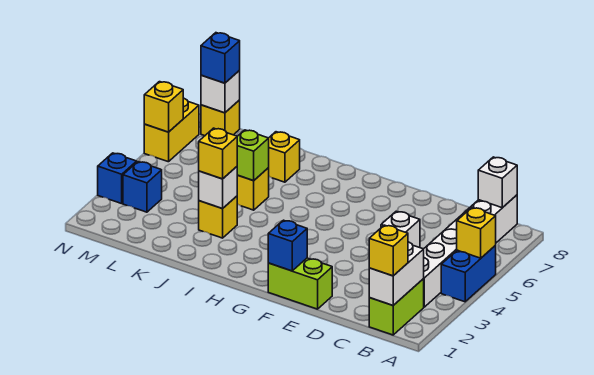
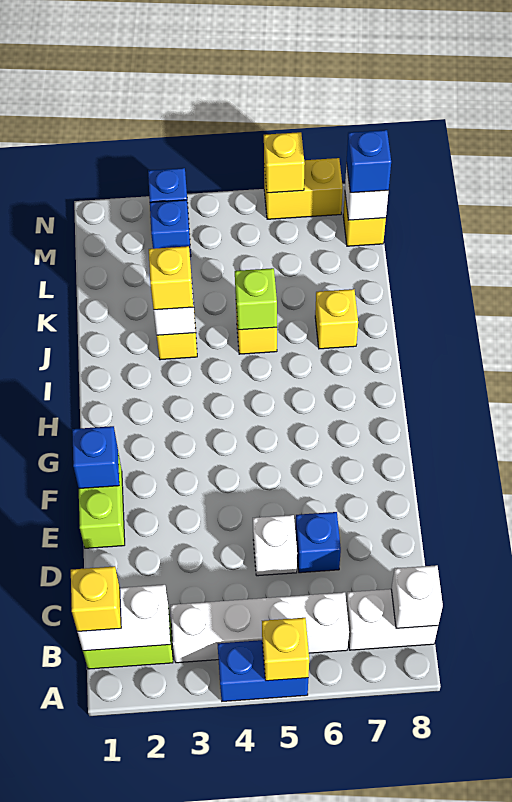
none -> blue 1x1 brick [295,512,341,573]

